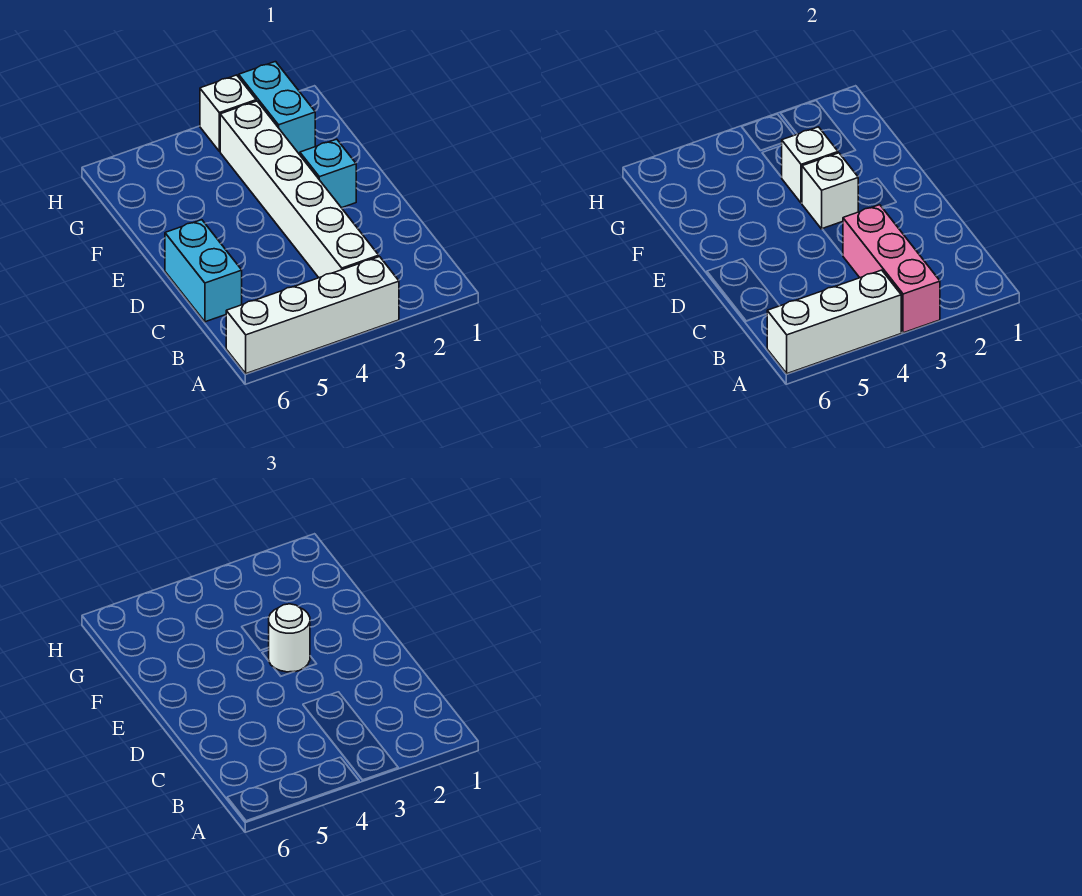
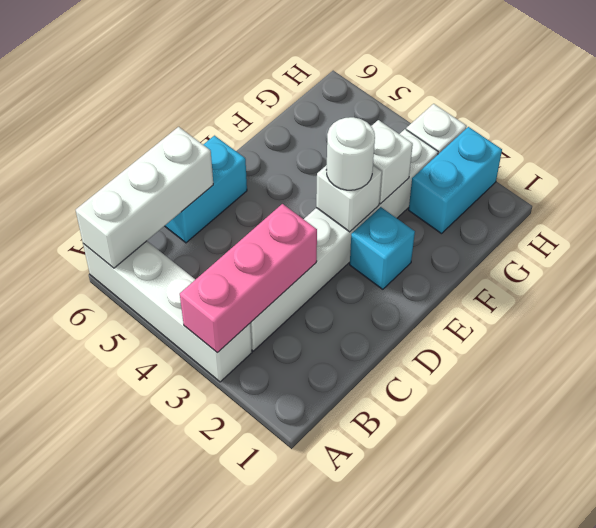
white 1x3 brick [767,270,901,374] -> white 1x3 brick turned to [76,127,213,268]

